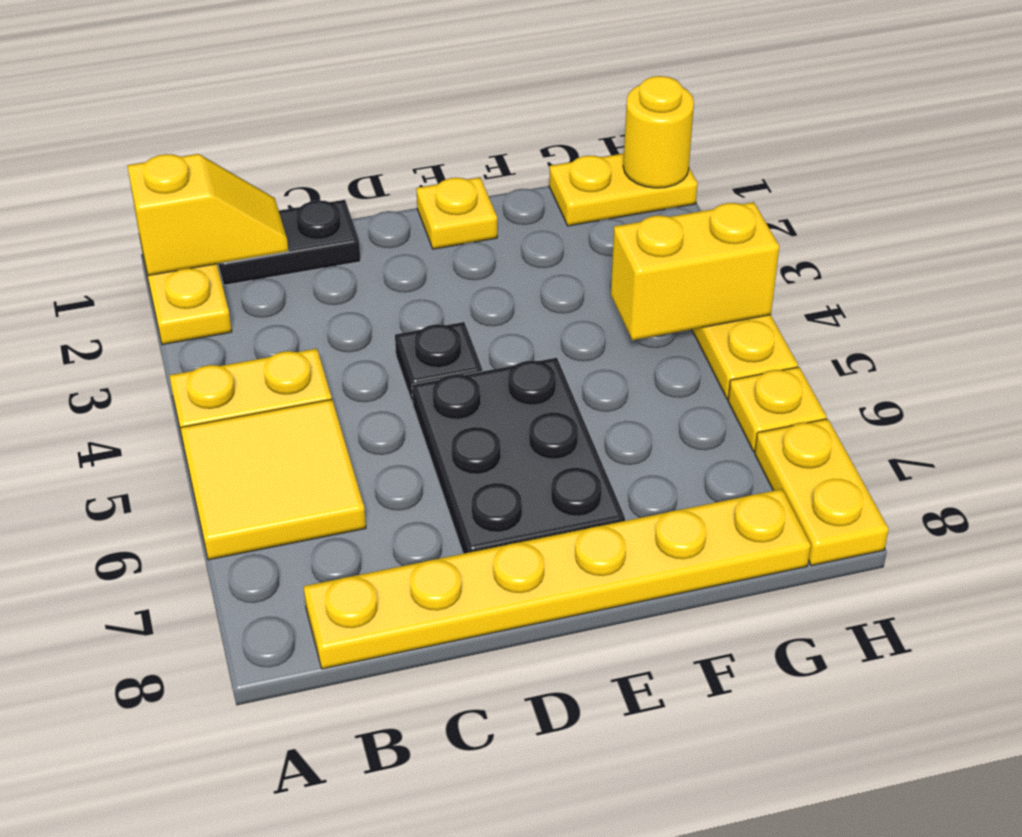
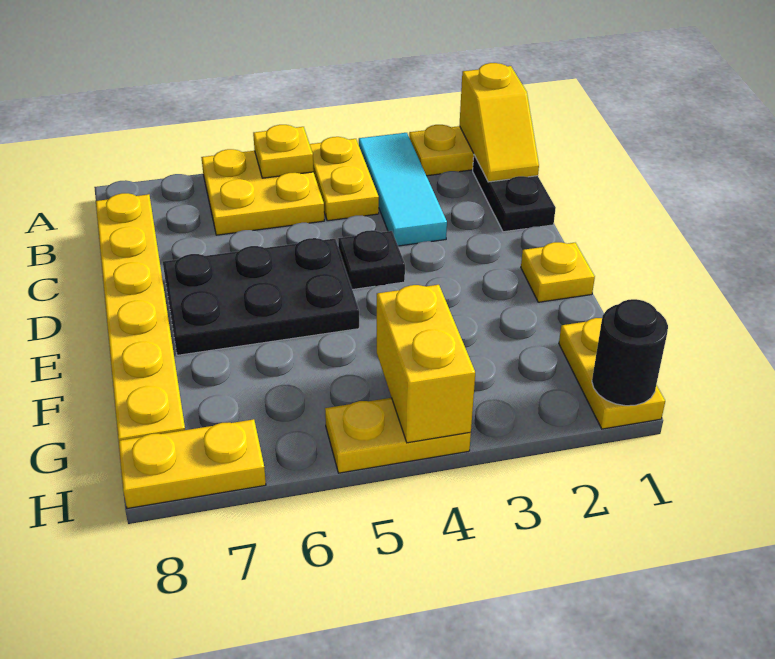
none -> cyan 1x3 tile [359,133,447,246]
yellow 2x2 tile [181,399,366,560] -> yellow 2x2 plate [201,149,324,235]
yellow 1x1 round brick [623,76,694,188] -> black 1x1 round brick [592,299,668,406]
yellow 1x1 plate [728,367,826,452] -> yellow 1x1 plate moved to [253,125,314,178]

